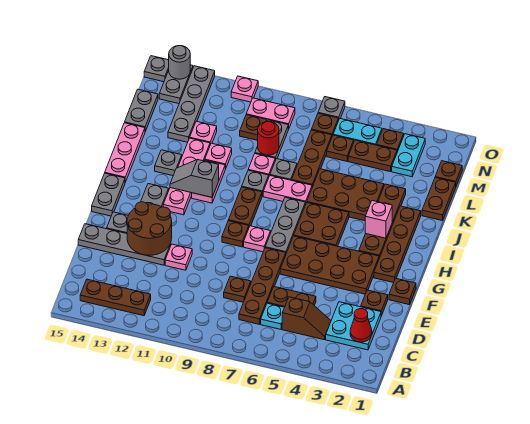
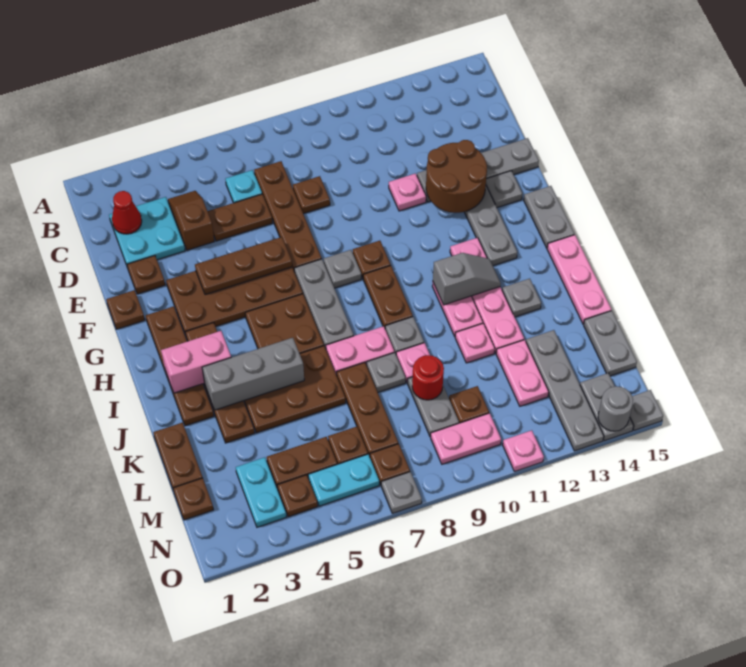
brown 1x3 plate [80,279,151,316] -> brown 1x3 plate moved to [195,237,292,295]
brown 1x2 slope [282,297,331,340] -> brown 1x2 slope turned to [168,191,214,250]
pink 1x1 plate [244,226,271,252] -> grey 1x1 plate [324,250,361,288]
pink 1x1 brick [365,201,392,238] -> pink 1x2 brick [161,331,231,393]
none -> grey 1x3 brick [202,338,304,410]
pink 1x1 plate [190,121,217,144] -> pink 1x2 plate [496,340,549,406]

